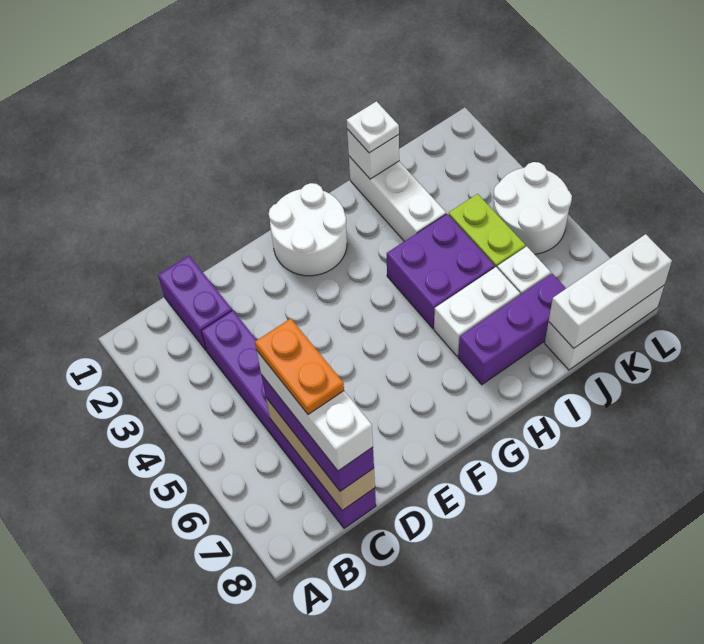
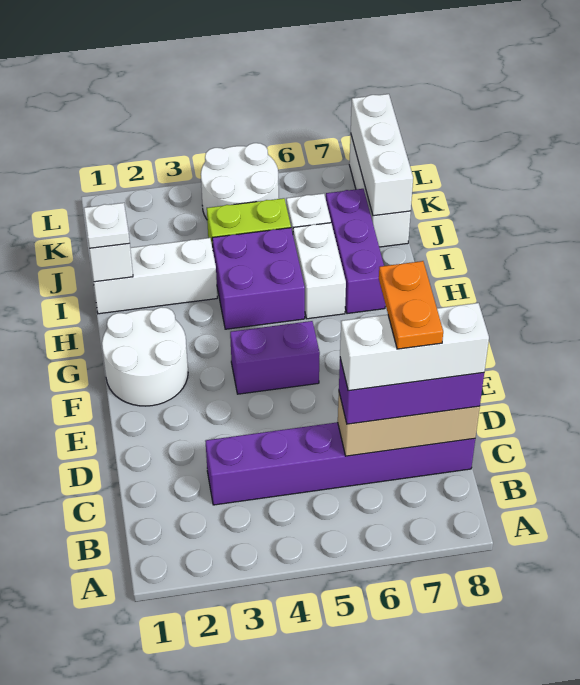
purple 1x2 brick [158,256,232,350] -> purple 1x2 brick moved to [230,321,320,394]
orange 1x2 plate [255,318,344,415] -> orange 1x2 plate turned to [379,261,443,349]

